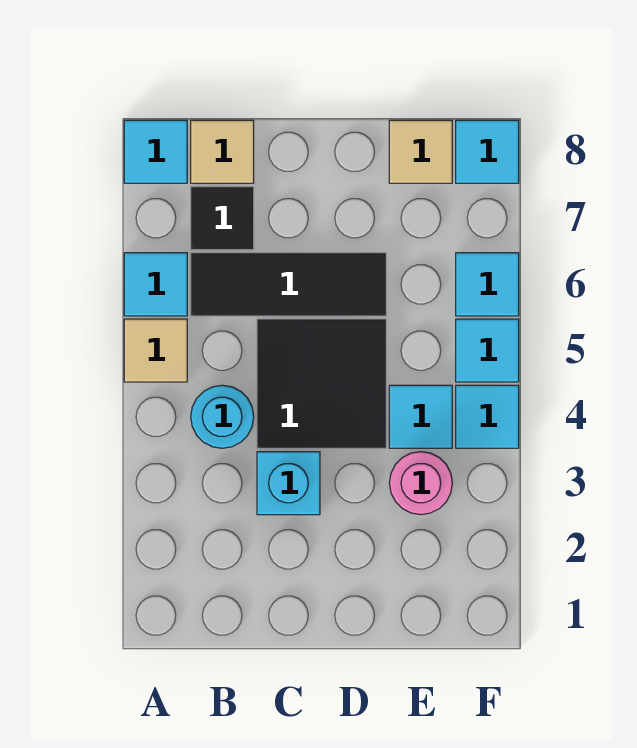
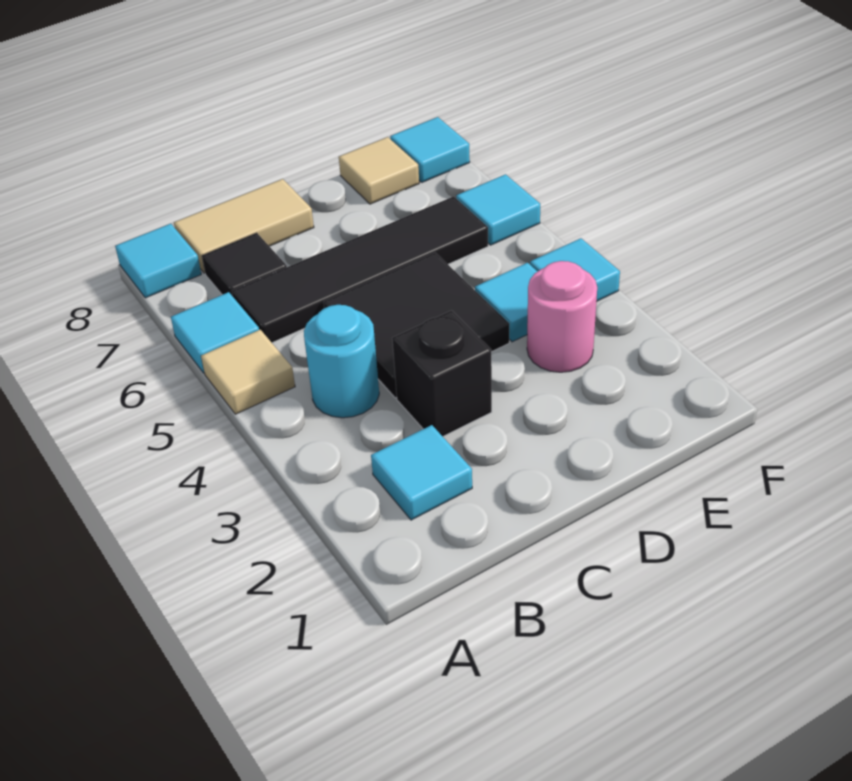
black 1x3 tile [191,253,386,316] -> black 1x4 tile [232,196,488,343]
tan 1x1 tile [191,120,254,183] -> tan 1x2 tile [174,179,314,273]
cyan 1x1 brick [257,452,320,515] -> black 1x1 brick [392,310,492,436]
cyan 1x1 tile [456,319,519,382] -> cyan 1x1 tile moved to [371,425,472,520]

